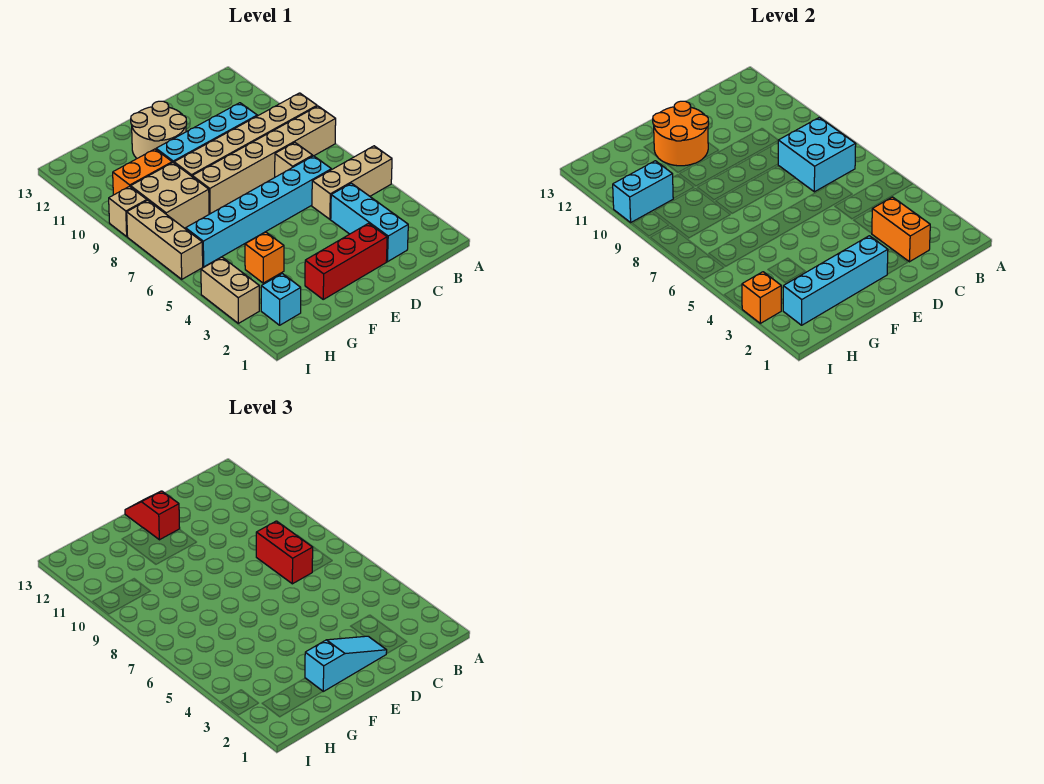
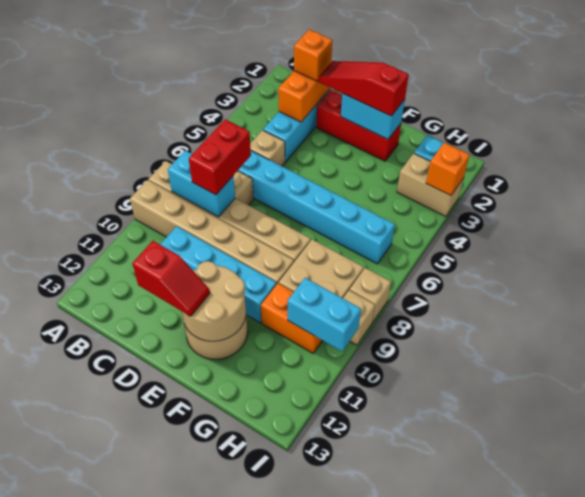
tan 1x3 brick [312,146,392,219] -> tan 1x1 brick [250,130,285,166]
cyan 2x2 brick [778,118,856,192] -> cyan 1x2 brick [168,151,235,217]
cyan 1x3 slope [305,636,387,691] -> red 1x3 slope [318,61,409,116]
cyan 1x4 brick [783,236,888,325] -> cyan 1x2 brick [341,94,405,139]
orange 2x2 round brick [653,101,709,166] -> tan 2x2 round brick [181,261,246,341]
red 1x2 slope [125,491,180,540] -> red 1x2 slope turned to [132,241,210,316]
orange 1x1 brick [245,232,284,283] -> orange 1x1 brick moved to [294,30,332,81]
tan 1x2 brick [201,257,259,323] -> tan 1x2 brick turned to [397,153,464,217]
tan 1x3 brick [127,200,203,279] -> tan 1x1 brick [349,268,391,322]

